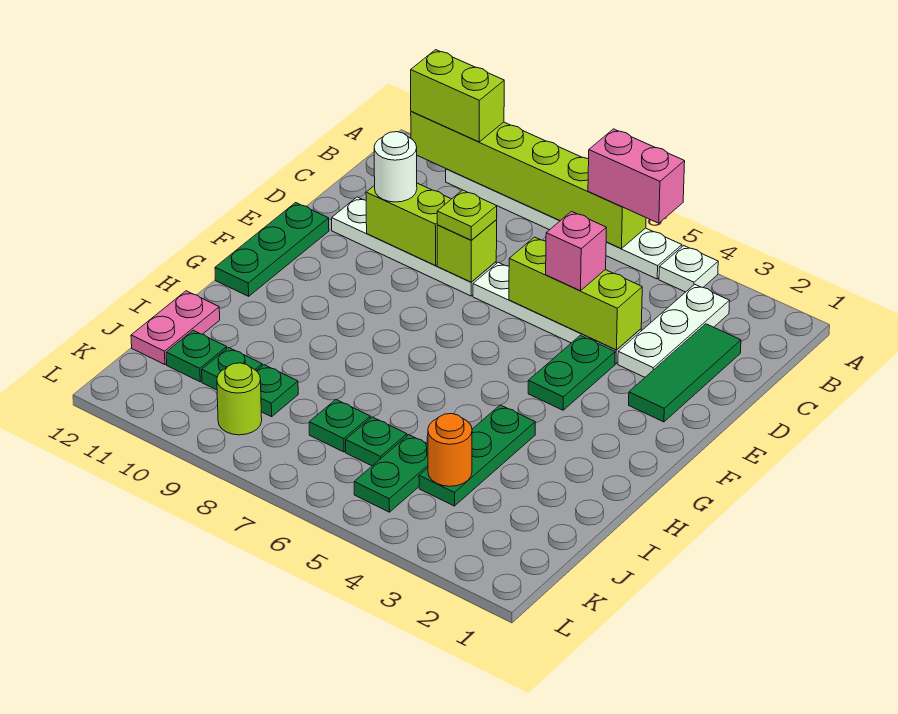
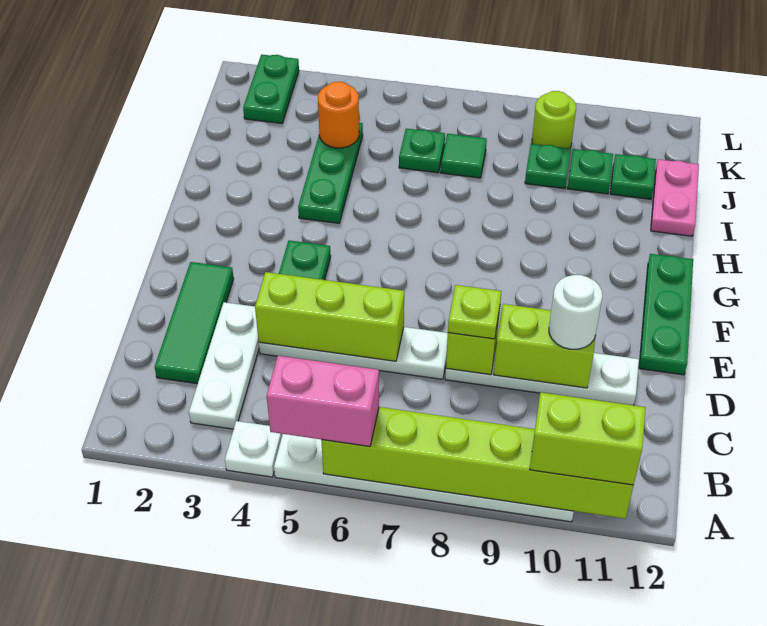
pink 1x1 brick [546,211,606,291] -> none
green 1x2 plate [354,435,428,512] -> green 1x2 plate moved to [243,54,299,124]
green 1x1 plate [309,400,370,452] -> green 1x1 tile [441,134,487,178]

